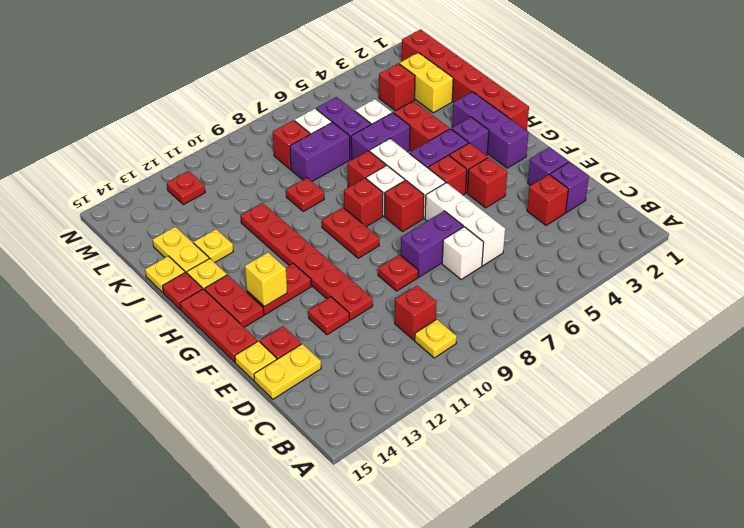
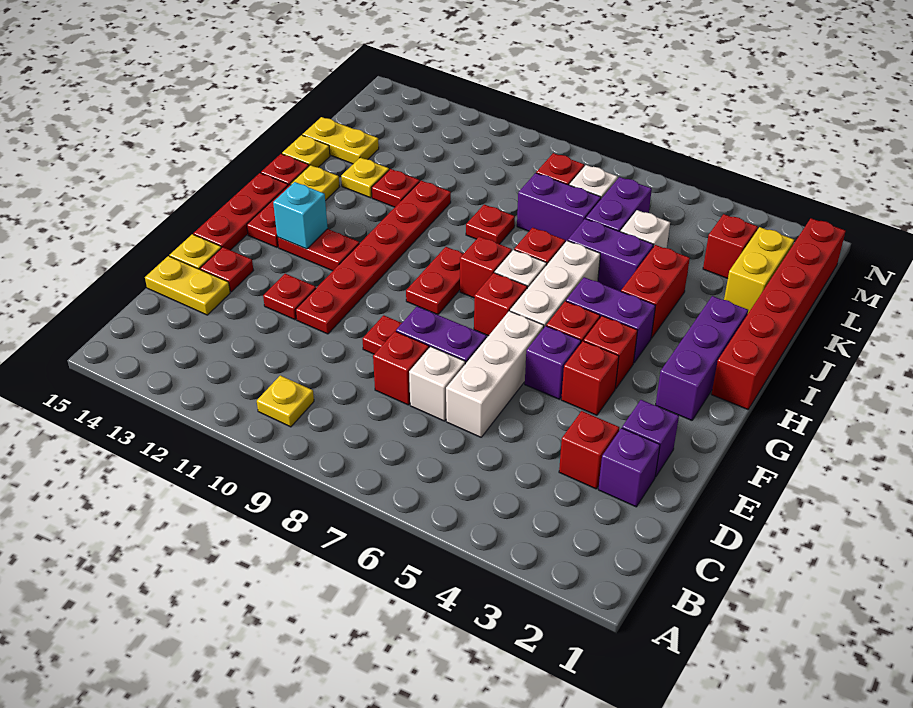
red 1x1 brick [395,285,437,340] -> red 1x1 brick moved to [373,331,429,405]
yellow 1x1 brick [245,252,287,307] -> cyan 1x1 brick [273,182,328,249]
purple 1x1 brick [451,117,489,155] -> purple 1x1 brick moved to [525,326,581,399]
yellow 1x2 plate [153,227,209,273] -> yellow 1x2 plate turned to [303,117,379,164]
red 1x1 plate [167,171,205,205] -> red 1x1 plate moved to [372,169,420,207]

